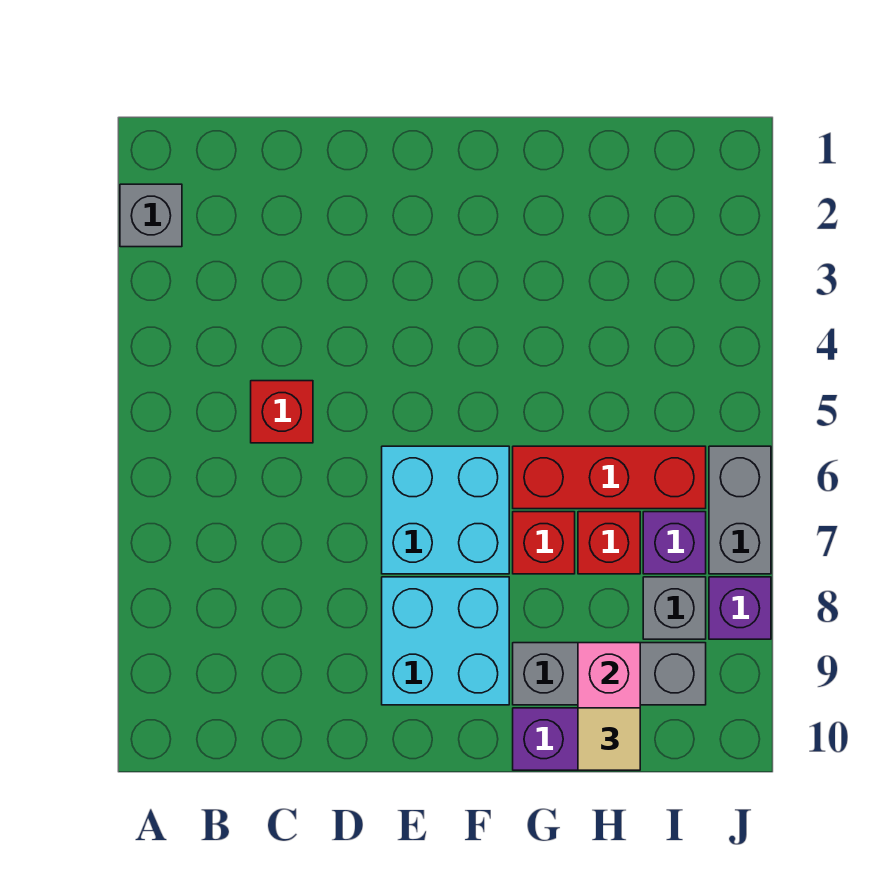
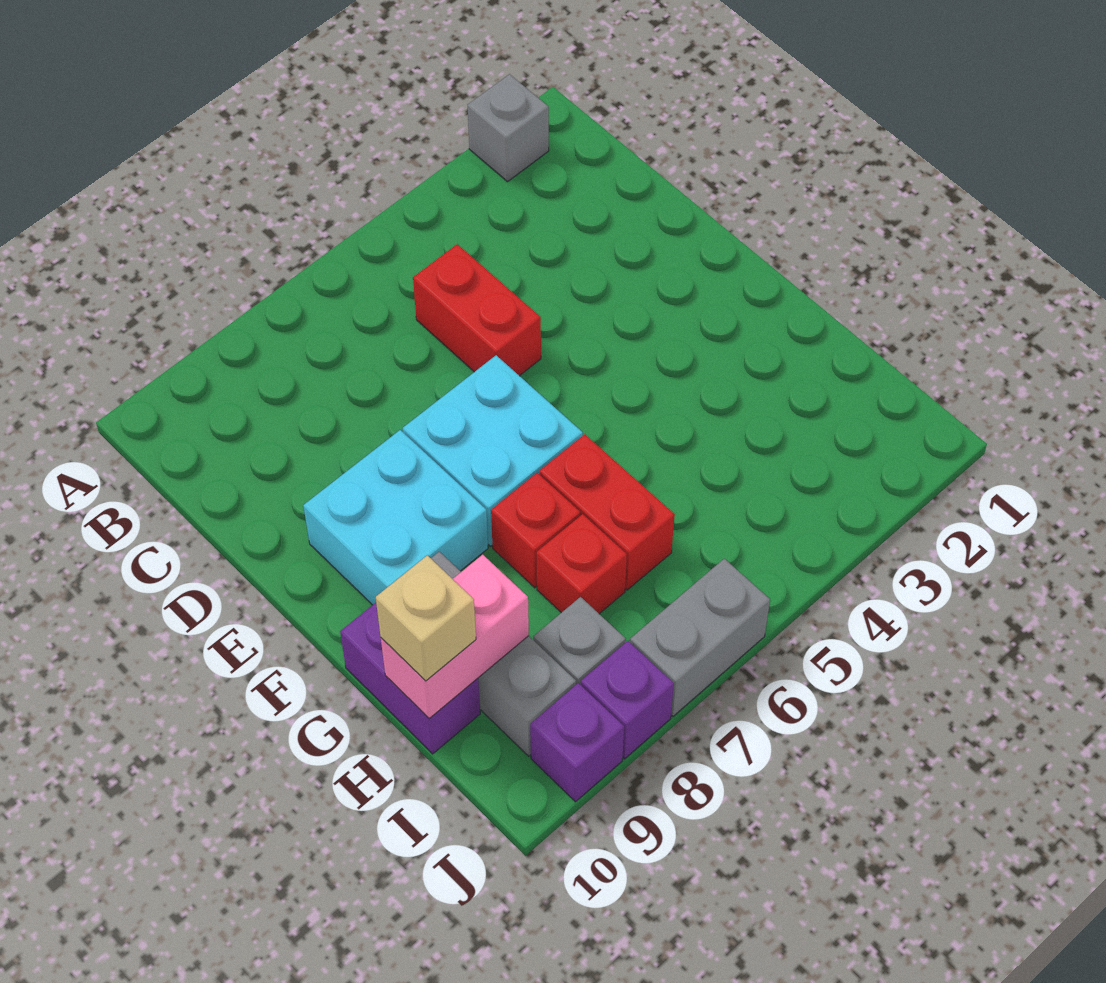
red 1x1 brick [251,381,313,443] -> red 1x2 brick [413,244,541,376]
red 1x3 brick [513,446,706,509] -> red 1x2 brick [539,434,675,590]
tan 1x1 tile [578,708,640,770] -> tan 1x1 brick [376,555,476,681]
purple 1x1 brick [643,512,706,574] -> purple 1x1 brick moved to [530,683,624,802]

